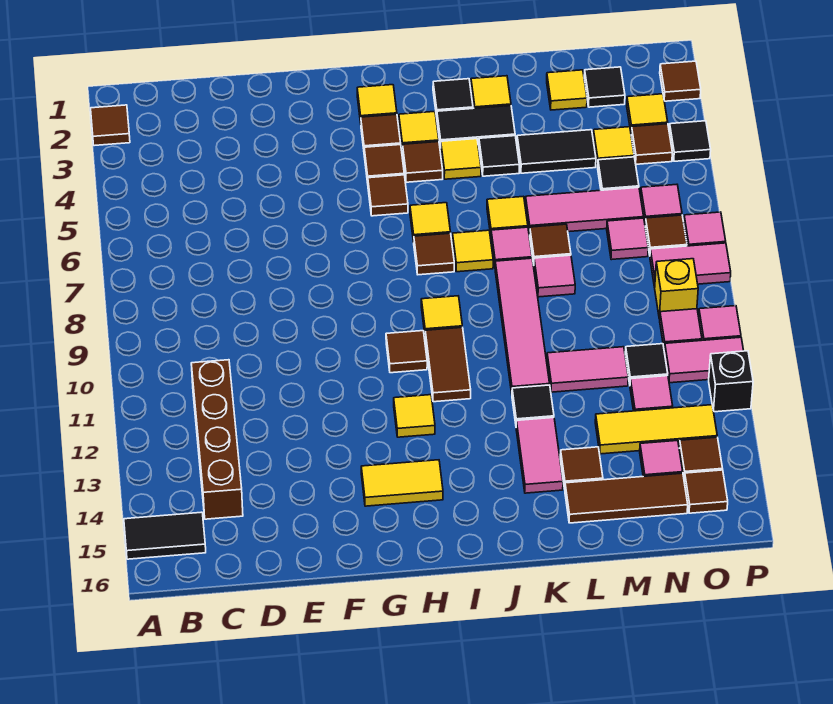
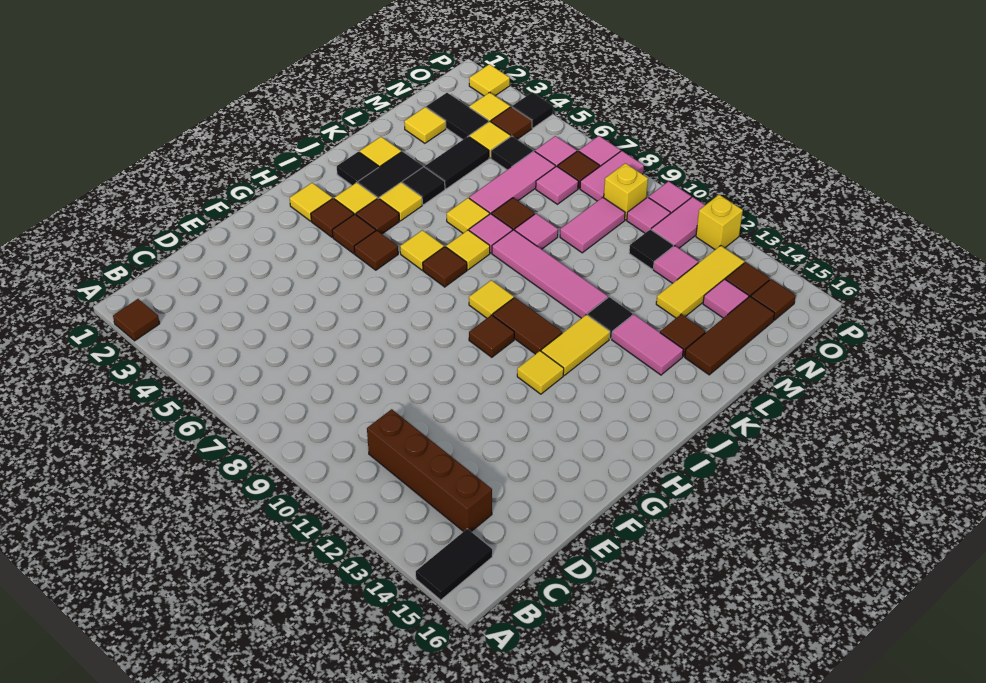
yellow 1x2 tile [361,460,443,506] -> yellow 1x2 tile moved to [541,315,610,375]
pink 1x2 tile [547,347,628,392] -> pink 1x2 tile moved to [560,197,625,253]
black 1x1 tile [584,67,625,107] -> black 1x2 tile [426,93,489,140]
brown 1x1 tile [660,61,701,101] -> yellow 1x1 tile [469,64,510,96]
black 1x1 brick [709,351,753,412] -> yellow 1x1 brick [696,195,743,249]

